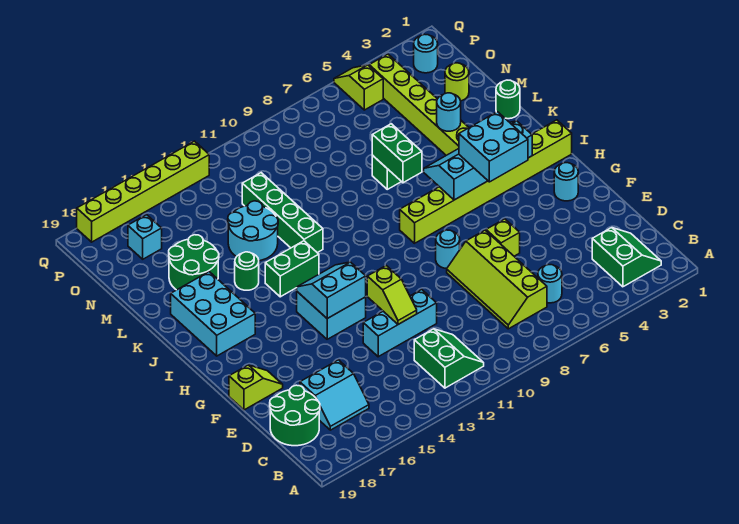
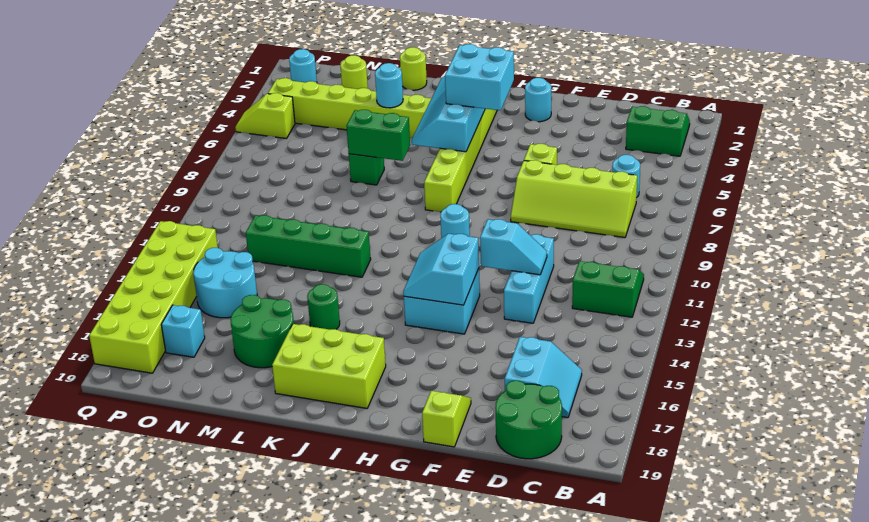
lime 1x2 slope [367,266,417,324] -> cyan 1x2 slope [480,219,547,275]
cyan 1x1 round brick [436,230,460,268] -> cyan 1x1 round brick moved to [440,204,470,238]
cyan 2x3 brick [171,272,255,356] -> lime 2x3 brick [272,324,386,408]
green 1x2 brick [265,241,319,297] -> none
green 1x1 round brick [496,80,520,119] -> lime 1x1 round brick [400,47,427,90]
cyan 2x2 round brick [228,201,278,261] -> cyan 2x2 round brick moved to [193,248,257,318]
lime 1x6 brick [77,141,209,242] -> lime 2x6 brick [89,221,218,373]

